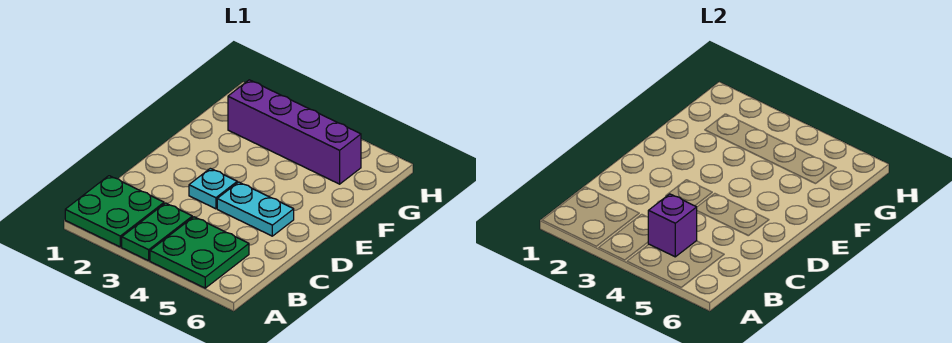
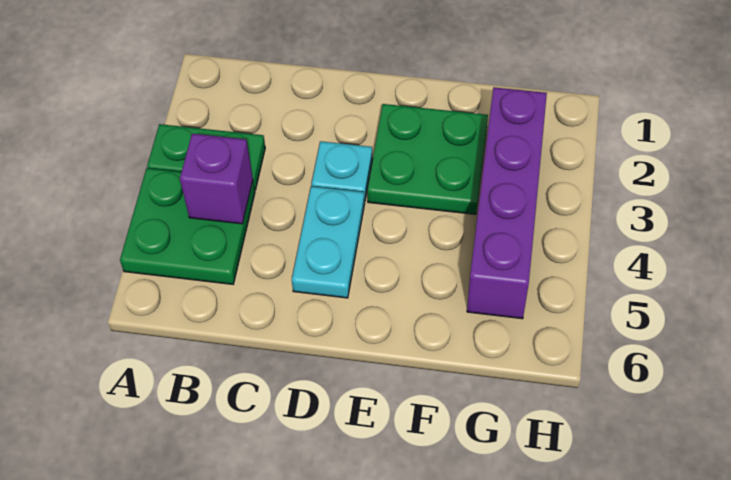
green 2x2 plate [65,176,164,247] -> green 2x2 plate moved to [367,104,488,214]

